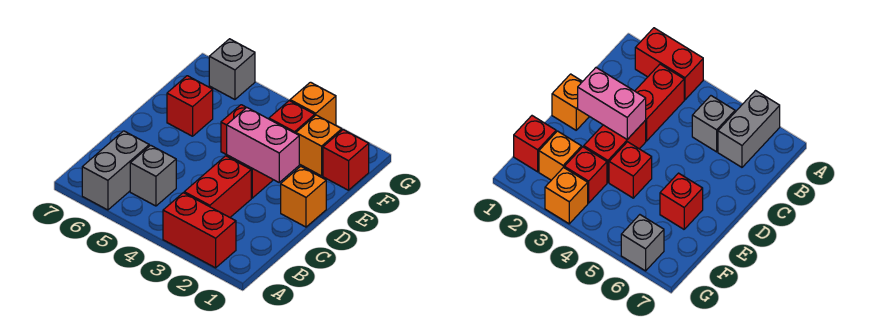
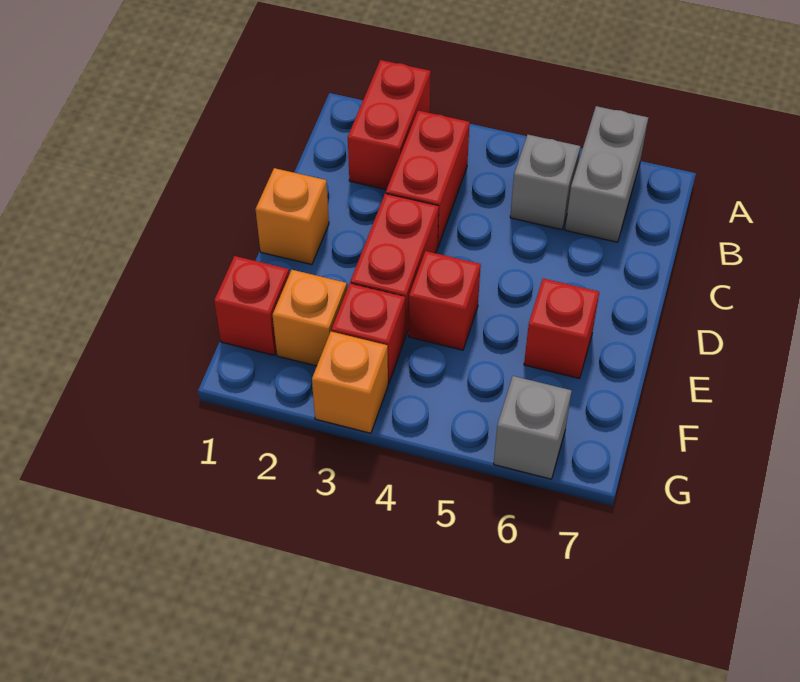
red 1x2 brick [163,193,236,268] -> red 1x2 brick turned to [348,60,431,190]
pink 1x2 brick [227,108,299,182] -> none

